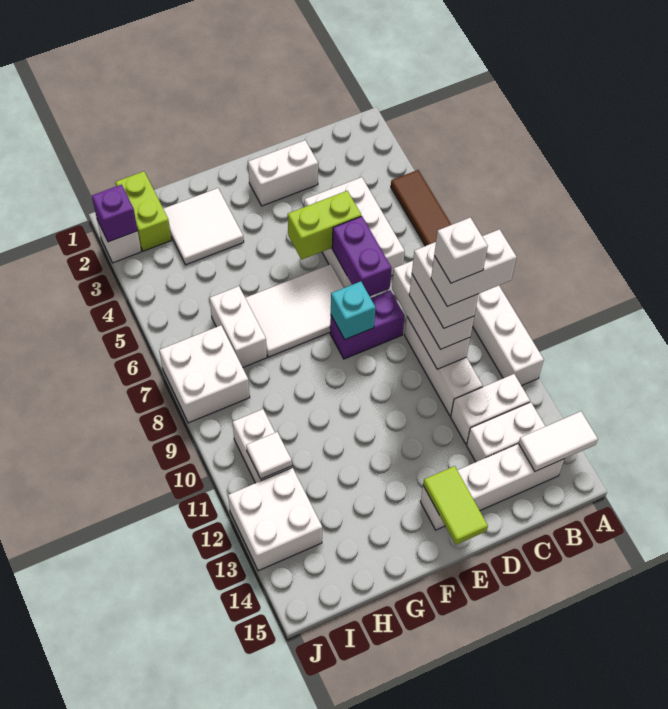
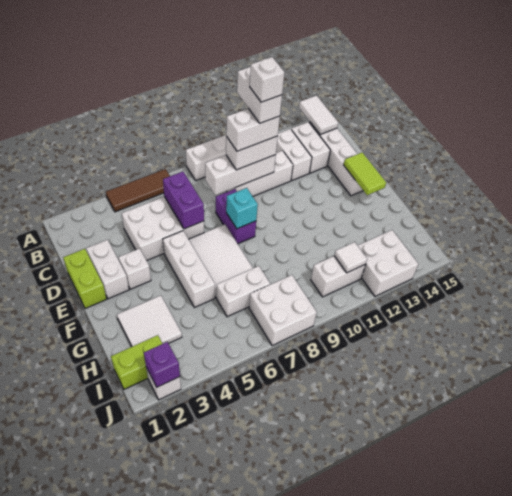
lime 1x2 brick [288,191,361,260] -> lime 1x2 brick moved to [63,249,106,309]
purple 1x2 brick [332,216,391,296] -> purple 1x2 brick turned to [163,172,204,229]
none -> white 1x1 brick [118,248,151,289]
none -> white 1x3 brick [163,231,215,308]
lime 1x2 tile [423,466,488,545] -> lime 1x2 tile turned to [344,153,386,195]

